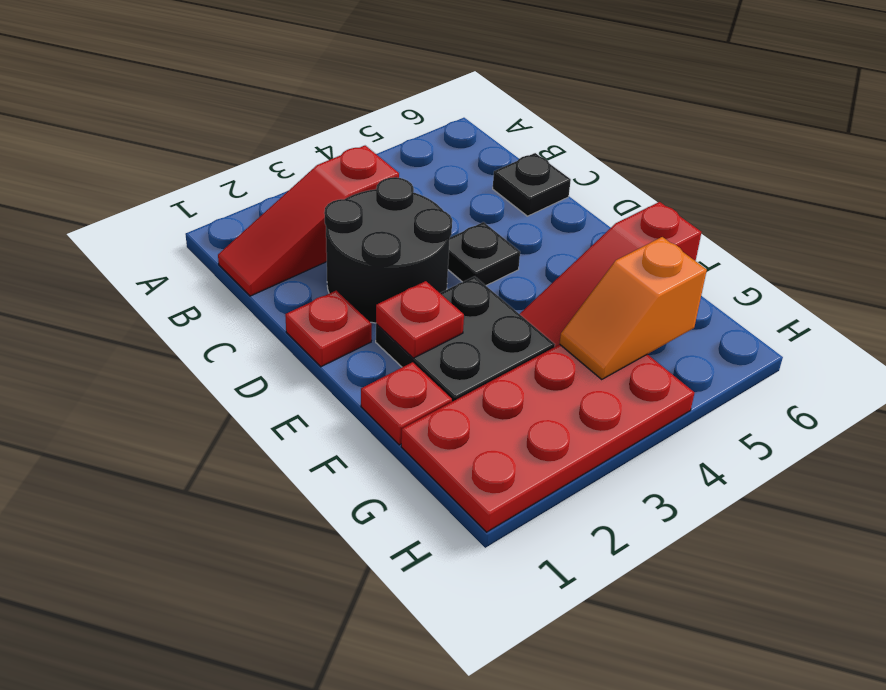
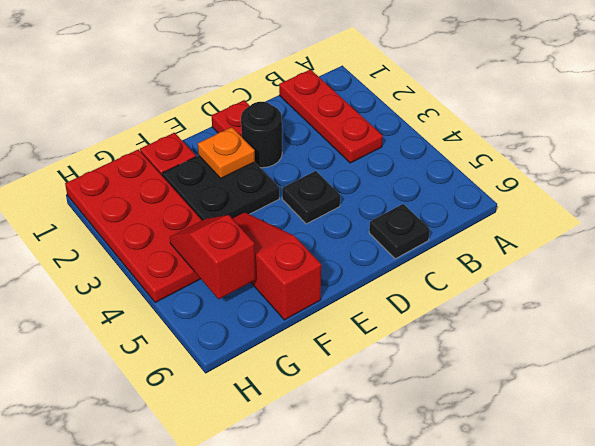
red 1x3 slope [218,146,399,296] -> red 1x3 plate [279,70,383,163]
black 2x2 round brick [324,177,452,323] -> black 1x1 round brick [241,102,282,168]
red 1x1 plate [376,281,464,358] -> orange 1x1 plate [198,127,255,178]
orange 1x2 slope [560,237,707,379] -> red 1x2 slope [170,215,256,299]

